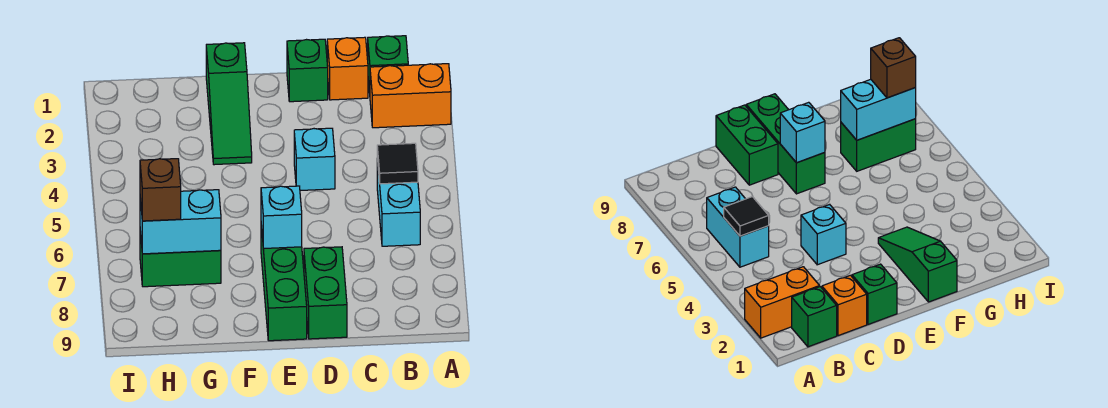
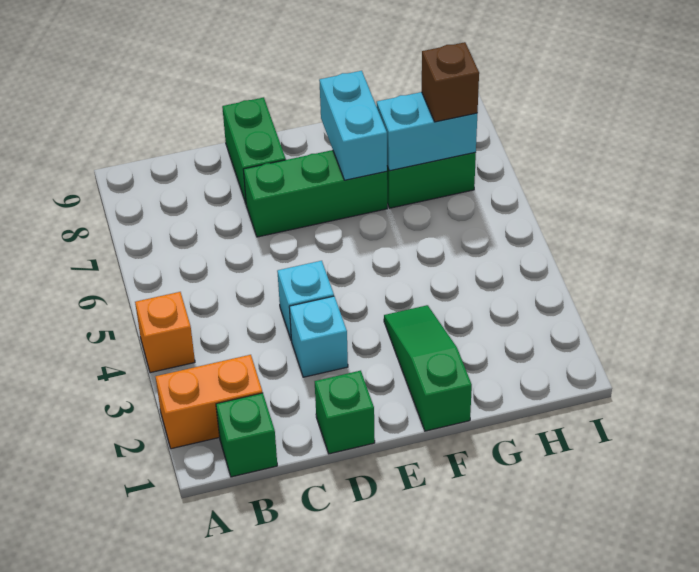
cyan 1x2 brick [377,159,420,246] -> cyan 1x2 brick moved to [319,71,387,180]
black 1x1 tile [377,143,418,184] -> none
orange 1x1 brick [327,37,368,100] -> orange 1x1 brick moved to [135,292,195,373]
green 1x3 brick [261,226,307,341] -> green 1x3 brick turned to [243,150,387,237]
cyan 1x1 brick [261,186,302,249] -> cyan 1x1 brick moved to [289,296,348,377]

